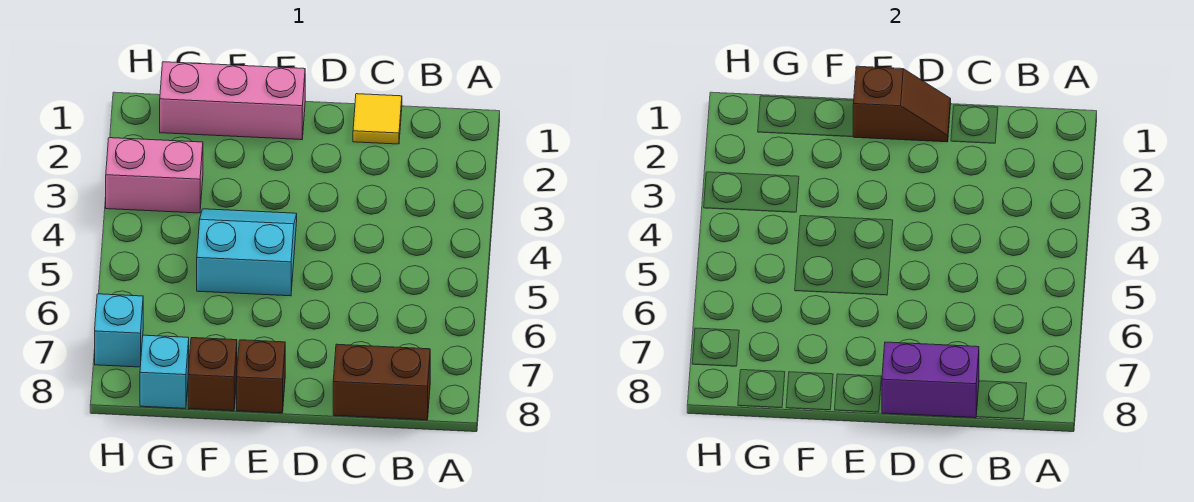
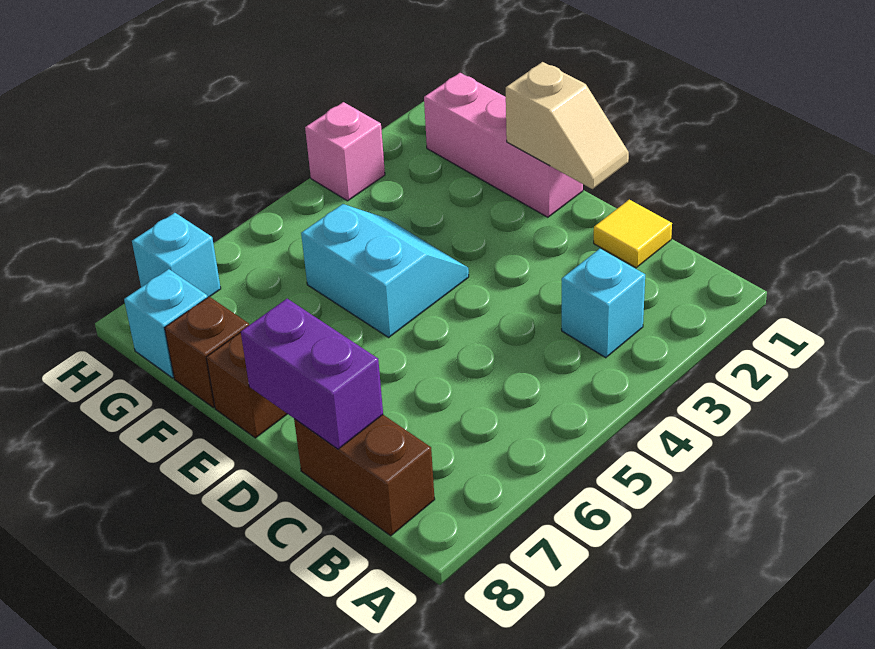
none -> cyan 1x1 brick [562,249,645,358]
brown 1x2 slope [853,66,951,142] -> tan 1x2 slope [506,62,629,189]
pink 1x2 brick [106,138,203,213] -> pink 1x1 brick [305,102,385,201]

